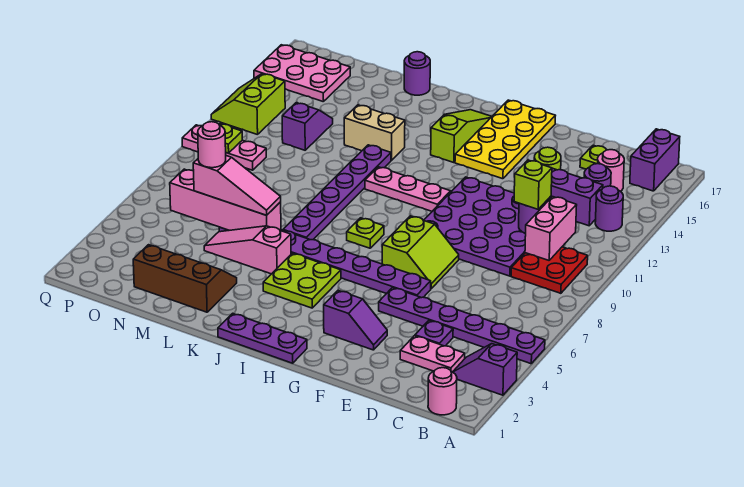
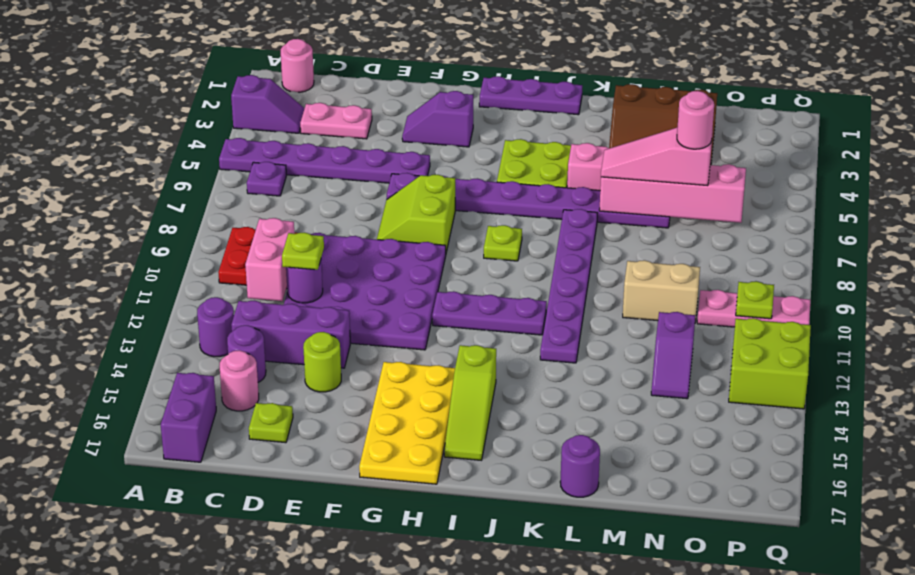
purple 1x1 plate [415,320,453,346] -> purple 1x1 plate moved to [247,162,286,196]
lime 1x1 brick [514,160,552,209] -> lime 1x1 plate [282,232,324,270]
pink 1x3 plate [365,167,451,211] -> purple 1x3 plate [432,291,547,335]
tan 1x2 brick [344,105,405,160] -> tan 1x2 brick moved to [623,260,700,322]
pink 2x3 plate [254,45,350,102] -> none
lime 2x2 slope [211,74,285,135] -> lime 2x2 brick [729,318,811,409]

